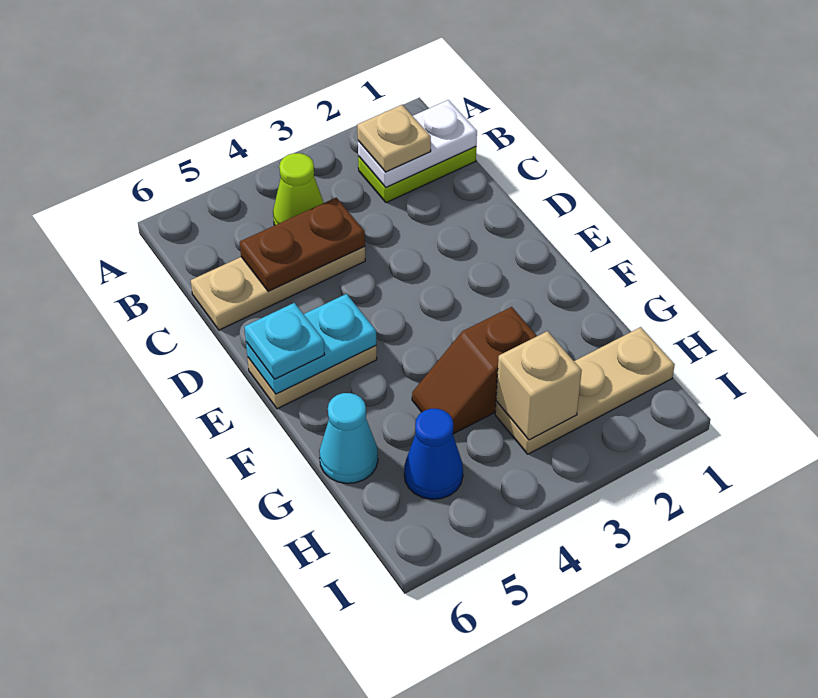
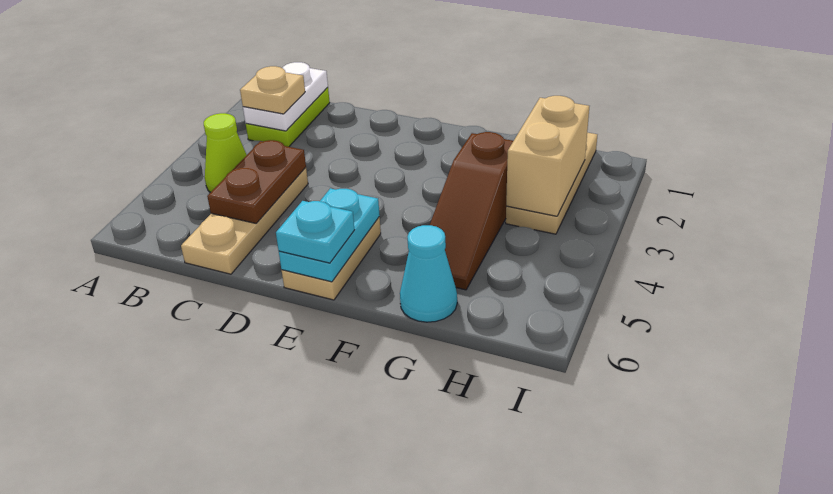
brown 1x2 slope [412,307,537,434] -> brown 1x3 slope [430,132,513,290]
tan 1x1 brick [496,331,582,440] -> tan 1x2 brick [506,96,589,216]
blue 1x1 cone [404,409,463,499] -> none

